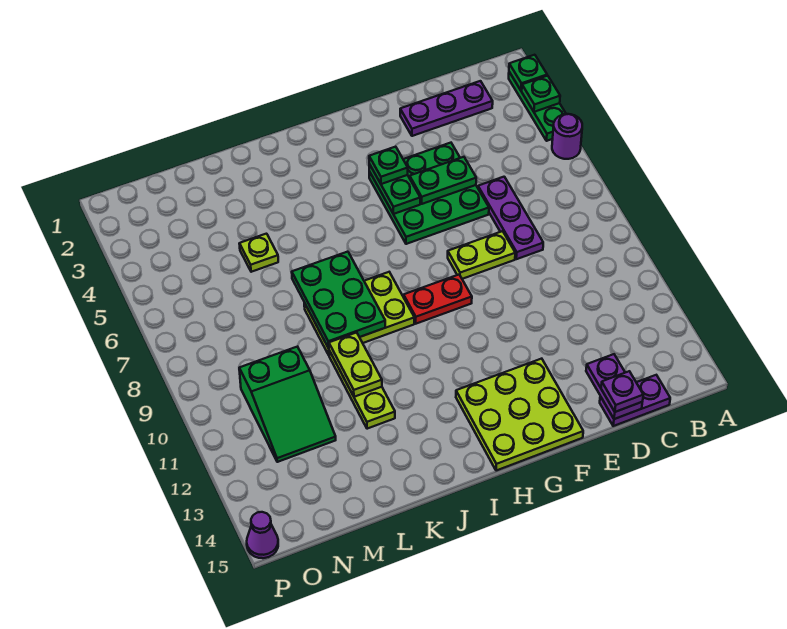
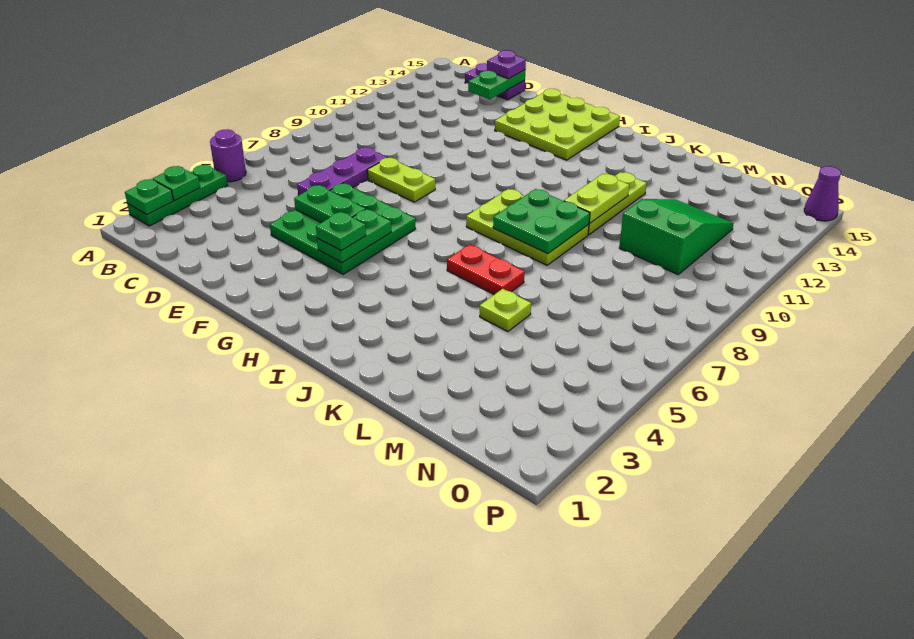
purple 1x3 plate [400,81,493,136] -> none
purple 1x2 plate [586,354,642,419] -> green 1x2 plate [468,70,525,100]
red 1x2 plate [404,275,472,324] -> red 1x2 plate moved to [447,244,525,294]
green 2x3 plate [292,252,385,348] -> green 2x2 plate [493,189,590,254]

